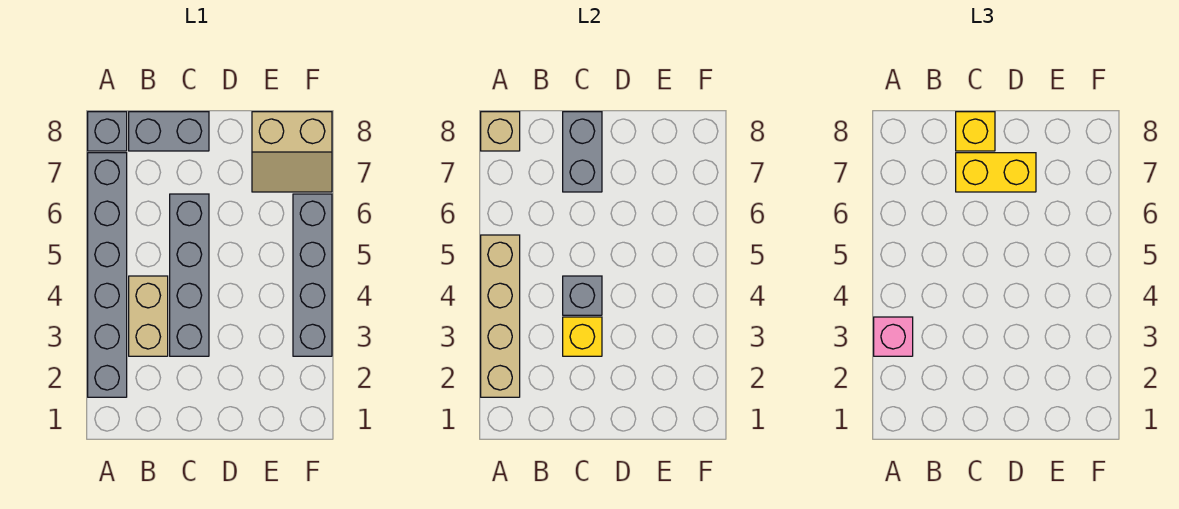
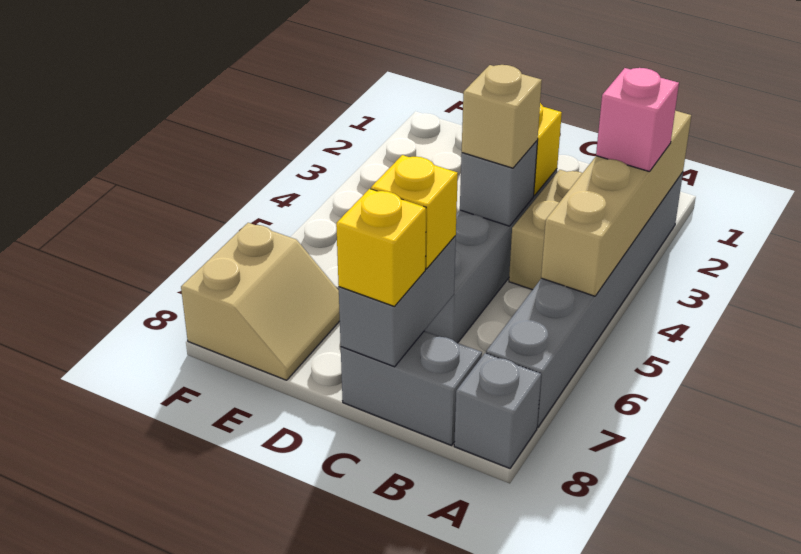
tan 1x1 brick [481,112,520,151] -> tan 1x1 brick moved to [462,65,542,168]
yellow 1x2 brick [956,153,1036,192] -> yellow 1x1 brick [371,155,458,269]
tan 2x2 slope [252,112,332,192] -> tan 2x2 slope turned to [181,223,340,380]
grey 1x4 brick [293,194,332,356] -> none

